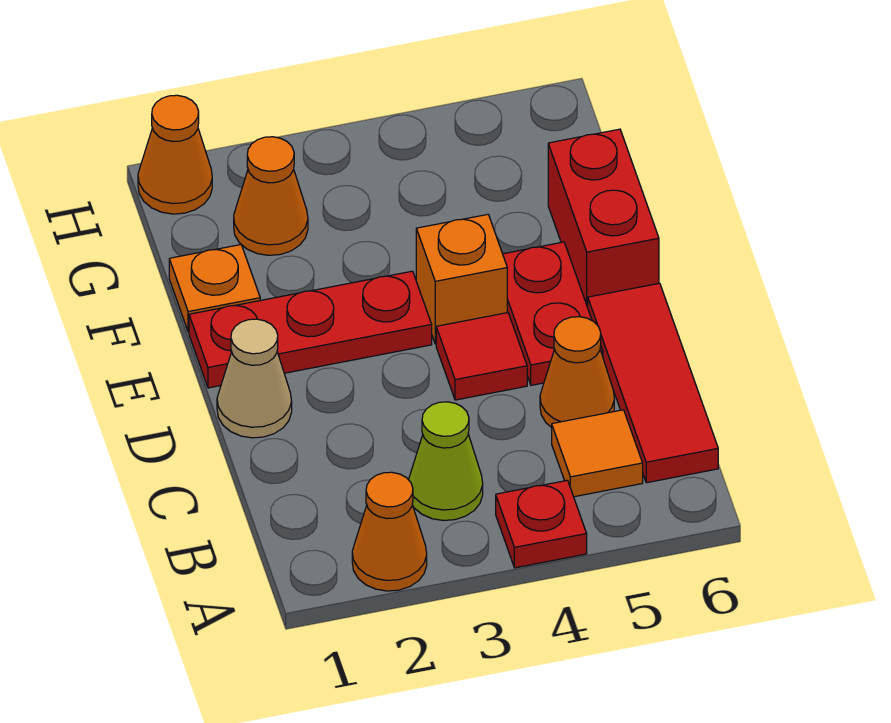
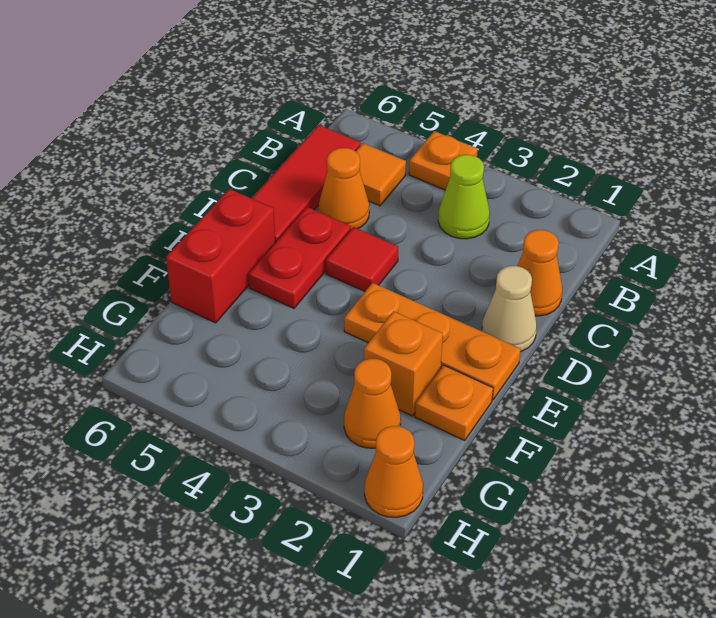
orange 1x1 cone [352,472,427,591] -> orange 1x1 cone moved to [517,230,562,316]
red 1x1 plate [496,480,587,568] -> orange 1x1 plate [409,131,478,190]
red 1x3 plate [189,271,432,388] -> orange 1x3 plate [344,283,521,400]
orange 1x1 brick [416,214,507,344] -> orange 1x1 brick moved to [364,311,443,416]

